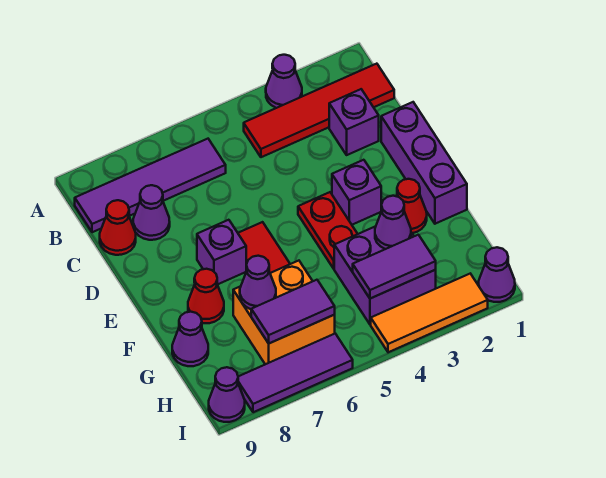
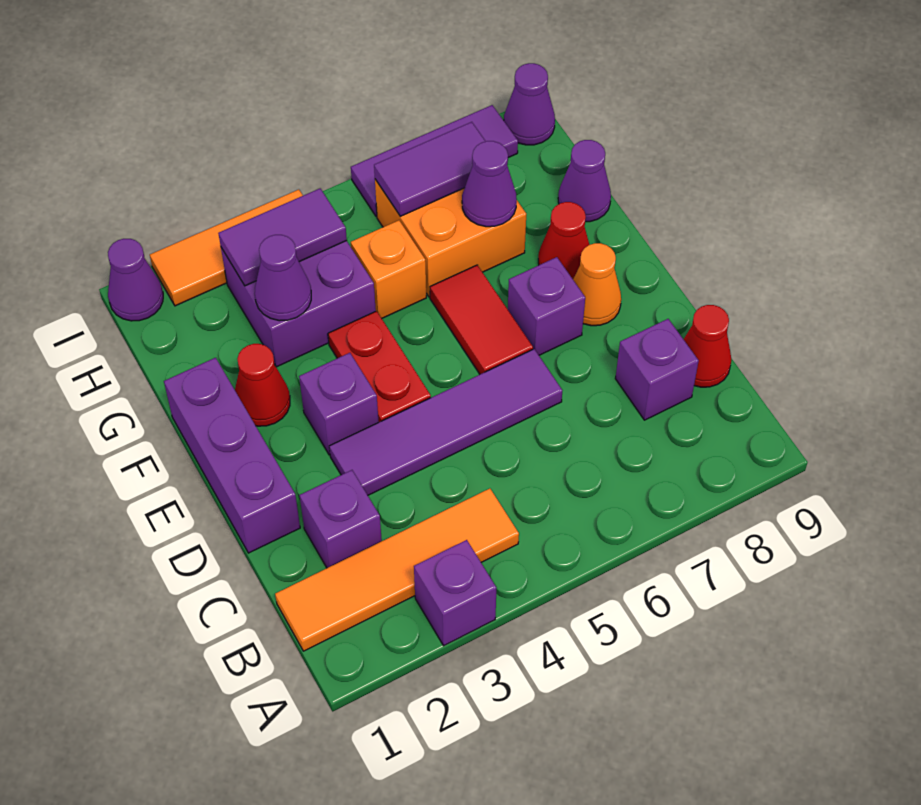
purple 1x1 cone [266,55,302,108] -> purple 1x1 brick [414,540,497,646]
red 1x4 tile [244,64,394,157] -> orange 1x4 tile [275,489,519,651]
purple 1x4 tile [75,139,226,232] -> purple 1x4 tile moved to [329,349,562,495]
purple 1x1 cone [133,185,170,240] -> purple 1x1 brick [615,319,699,420]
none -> orange 1x1 cone [573,243,621,326]
none -> orange 1x1 brick [351,220,426,318]

